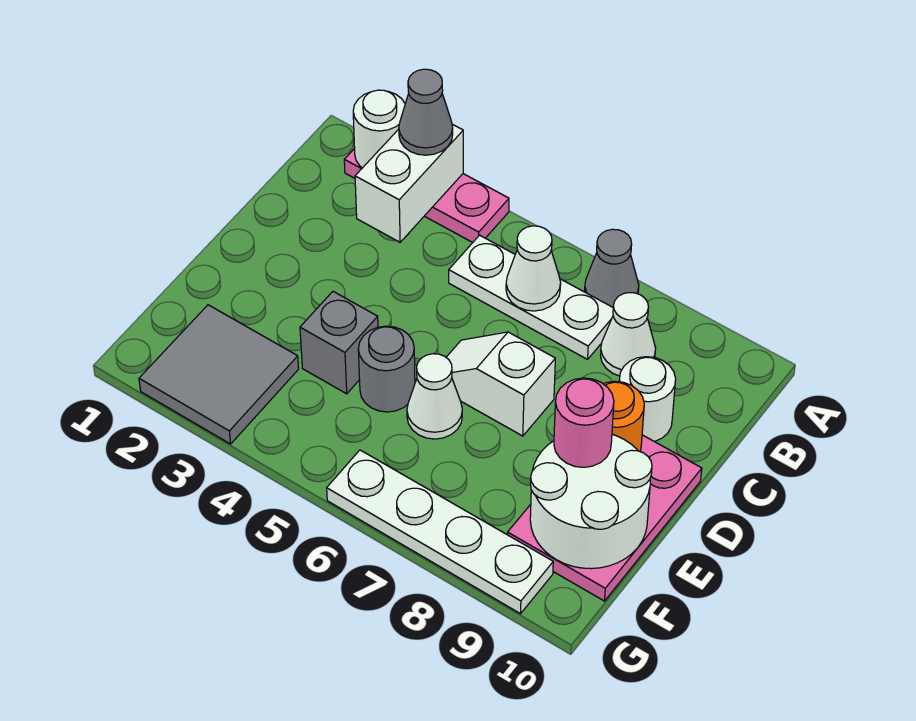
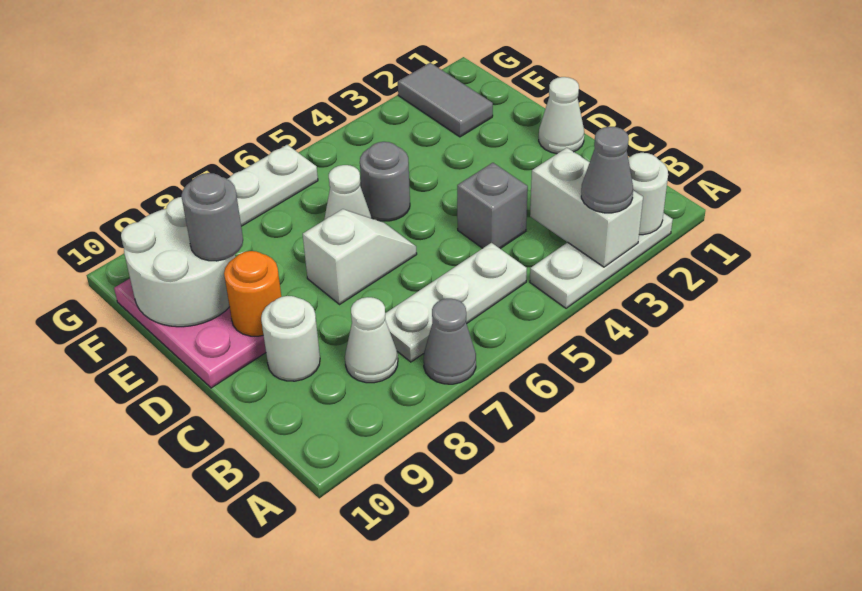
pink 1x3 plate [344,148,509,242] -> white 1x3 plate [530,213,673,308]
white 1x1 cone [506,226,561,311] -> white 1x1 cone moved to [539,77,584,154]
grey 1x1 brick [300,292,378,394] -> grey 1x1 brick moved to [457,163,528,249]
pink 1x1 round brick [554,378,614,467] -> grey 1x1 round brick [181,173,243,261]
grey 2x2 tile [139,305,299,444] -> grey 1x2 tile [398,63,493,137]

